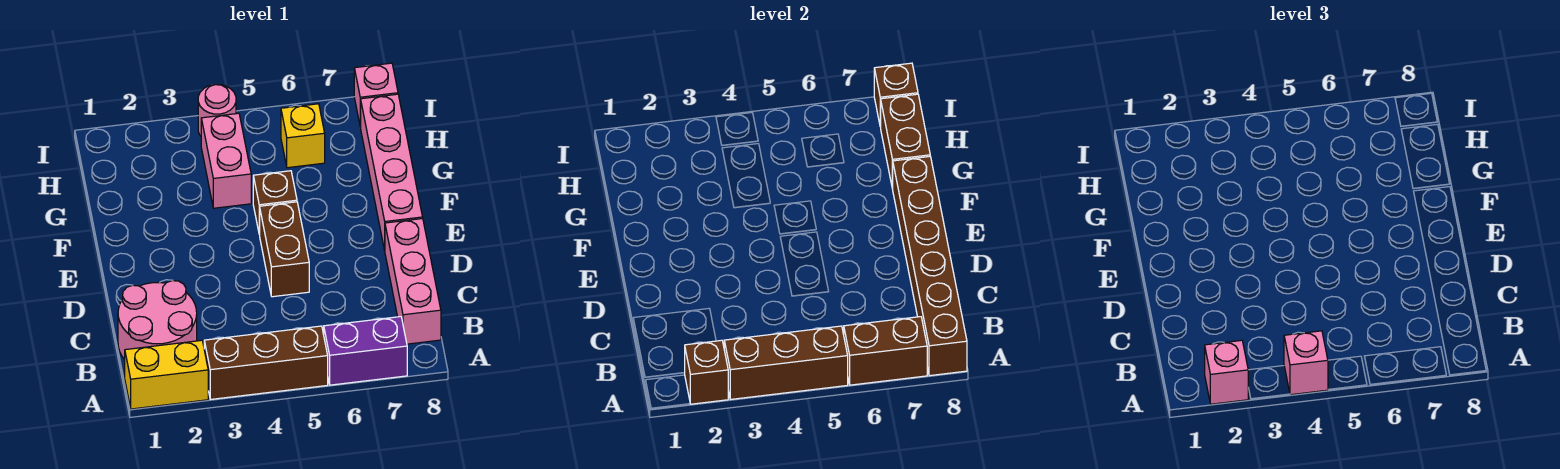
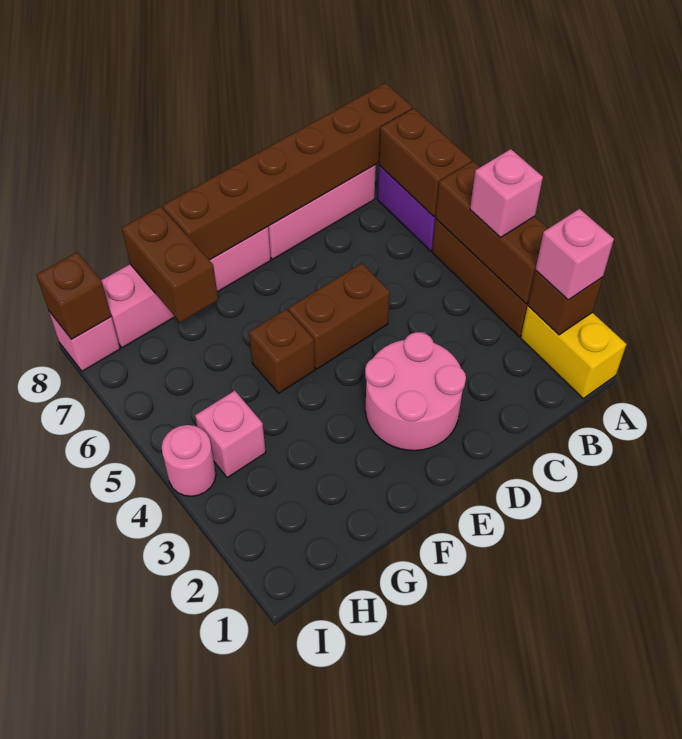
pink 2x2 round brick [118,281,197,360] -> pink 2x2 round brick moved to [365,332,466,451]
pink 1x2 brick [201,113,251,208] -> pink 1x1 brick [195,391,266,478]
brown 1x2 brick [881,94,930,189] -> brown 1x2 brick turned to [122,206,218,322]
yellow 1x1 brick [281,104,325,168] -> none

